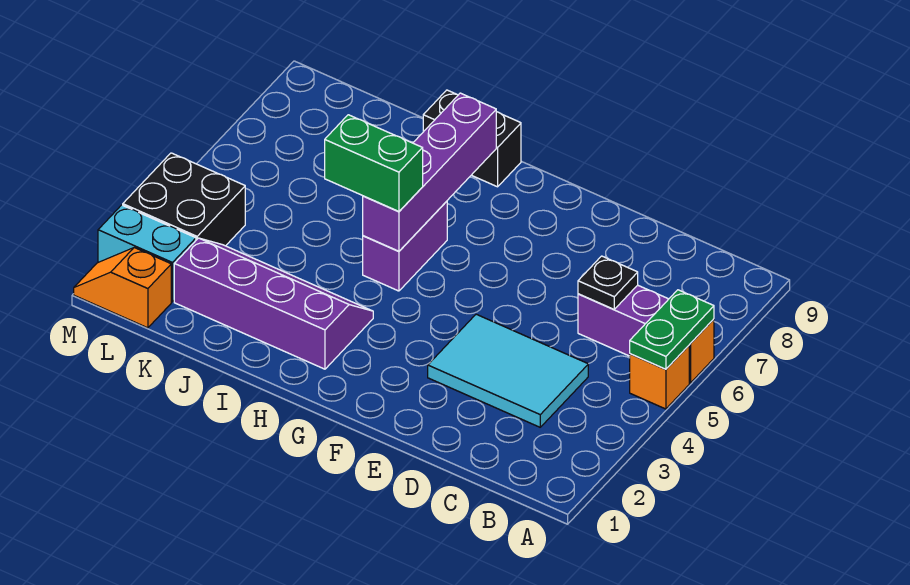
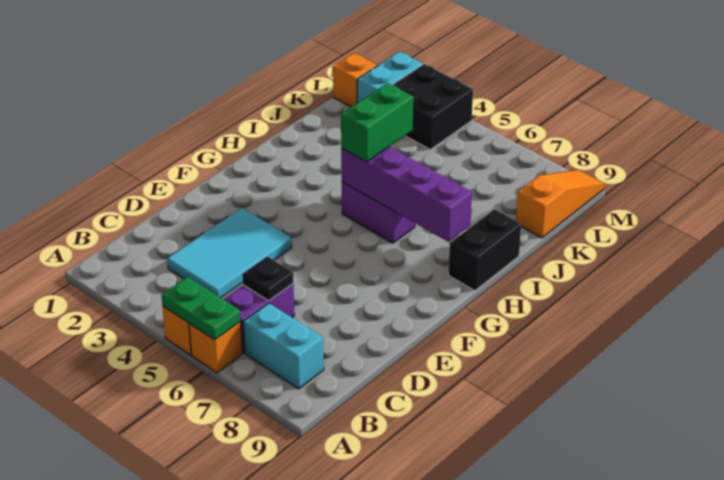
none -> cyan 1x2 brick [243,303,324,389]
purple 2x4 slope [174,238,373,369] -> none
none -> orange 1x3 slope [516,170,604,238]

